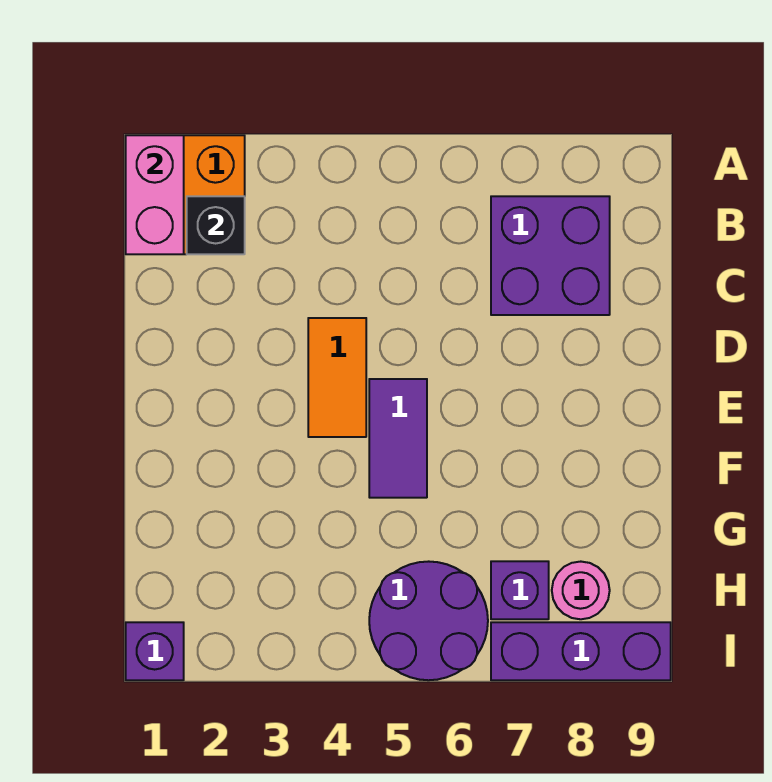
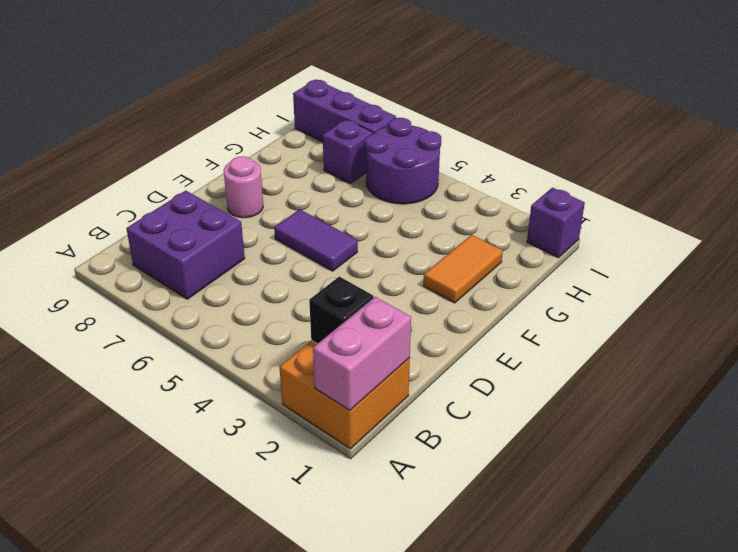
orange 1x2 tile [308,318,366,437] -> orange 1x2 tile moved to [423,235,503,303]
purple 1x2 tile [369,379,427,498] -> purple 1x2 tile turned to [274,209,358,271]
pink 1x1 round brick [552,562,610,619] -> pink 1x1 round brick moved to [224,156,263,218]

